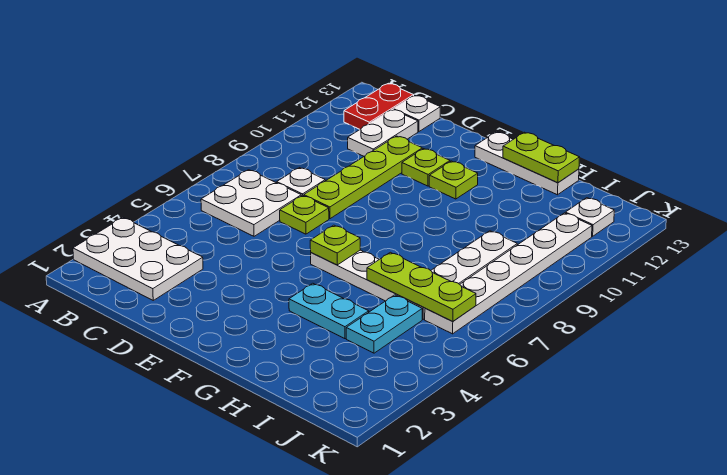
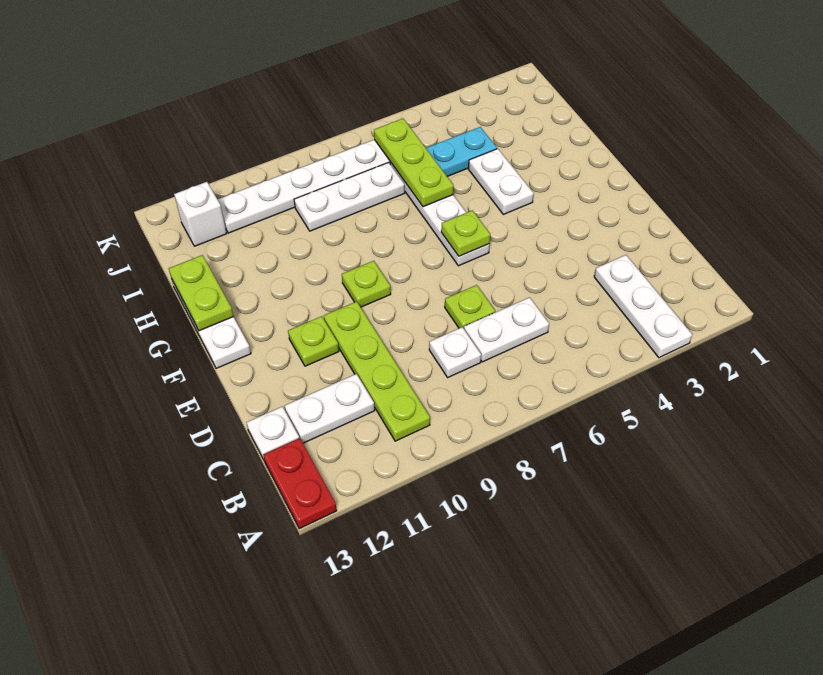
white 2x3 plate [73,218,203,300] -> white 1x3 plate [594,255,692,358]
white 2x2 plate [201,170,301,236] -> white 1x2 plate [464,297,549,362]
red 1x2 plate [344,83,414,129] -> red 1x2 plate turned to [263,438,337,529]
lime 1x4 plate [304,136,422,219] -> lime 1x4 plate turned to [324,302,430,441]
lime 1x1 plate [429,161,478,199] -> lime 1x1 plate moved to [342,261,391,307]
cyan 1x2 plate [289,283,369,339] -> white 1x2 plate [469,149,534,214]
white 1x1 plate [566,198,614,236] -> white 1x1 brick [174,182,227,246]

